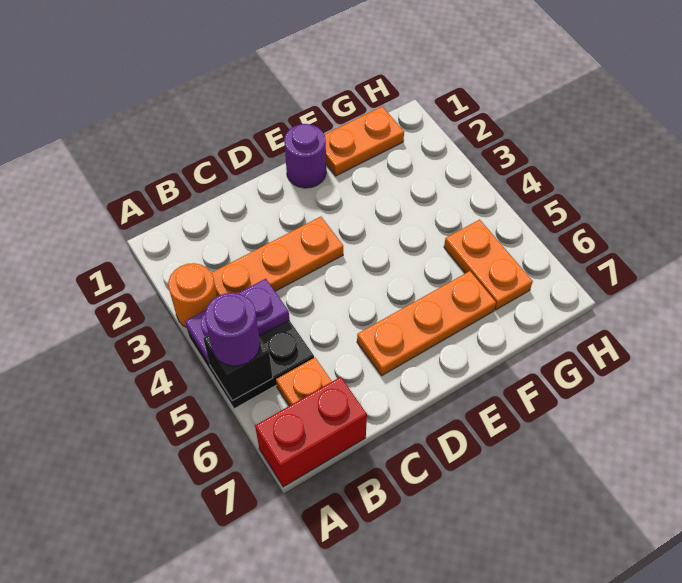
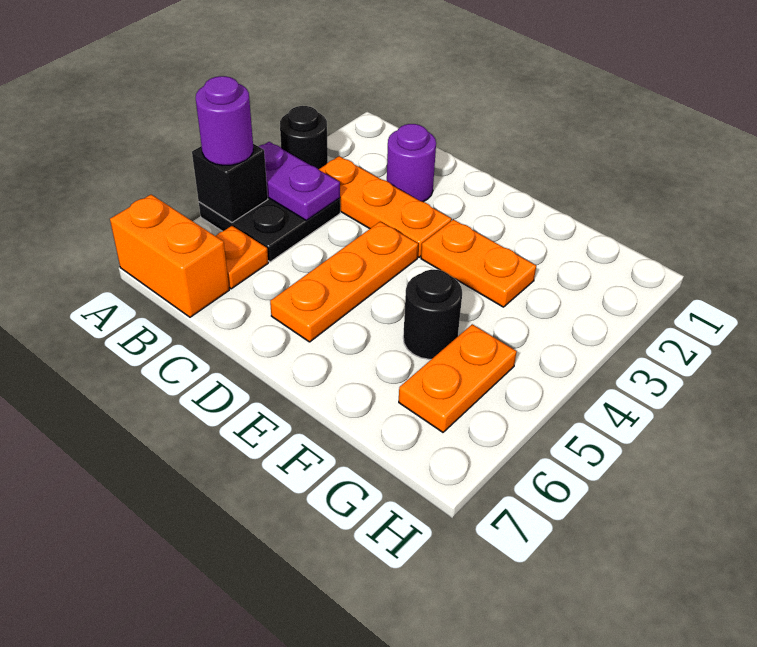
orange 1x1 round brick [168,263,217,327] -> black 1x1 round brick [280,106,328,169]
red 1x2 brick [255,377,367,487] -> orange 1x2 brick [110,195,229,317]
orange 1x3 plate [357,271,496,376] -> orange 1x3 plate turned to [270,222,418,342]
purple 1x1 round brick [284,124,326,188] -> purple 1x1 round brick moved to [387,124,436,202]
orange 1x2 plate [324,106,404,176] -> orange 1x2 plate moved to [421,220,536,307]
none -> black 1x1 round brick [403,269,462,359]

